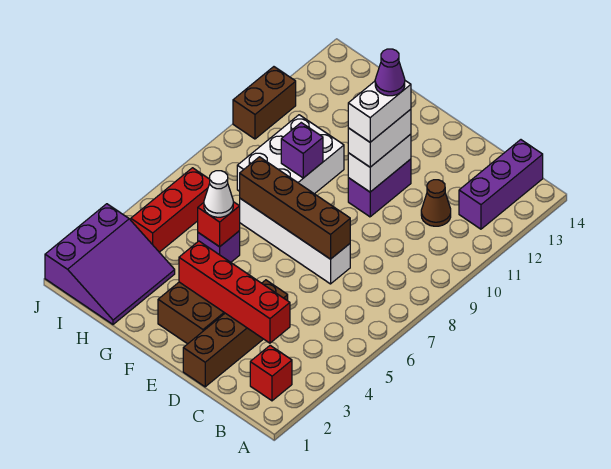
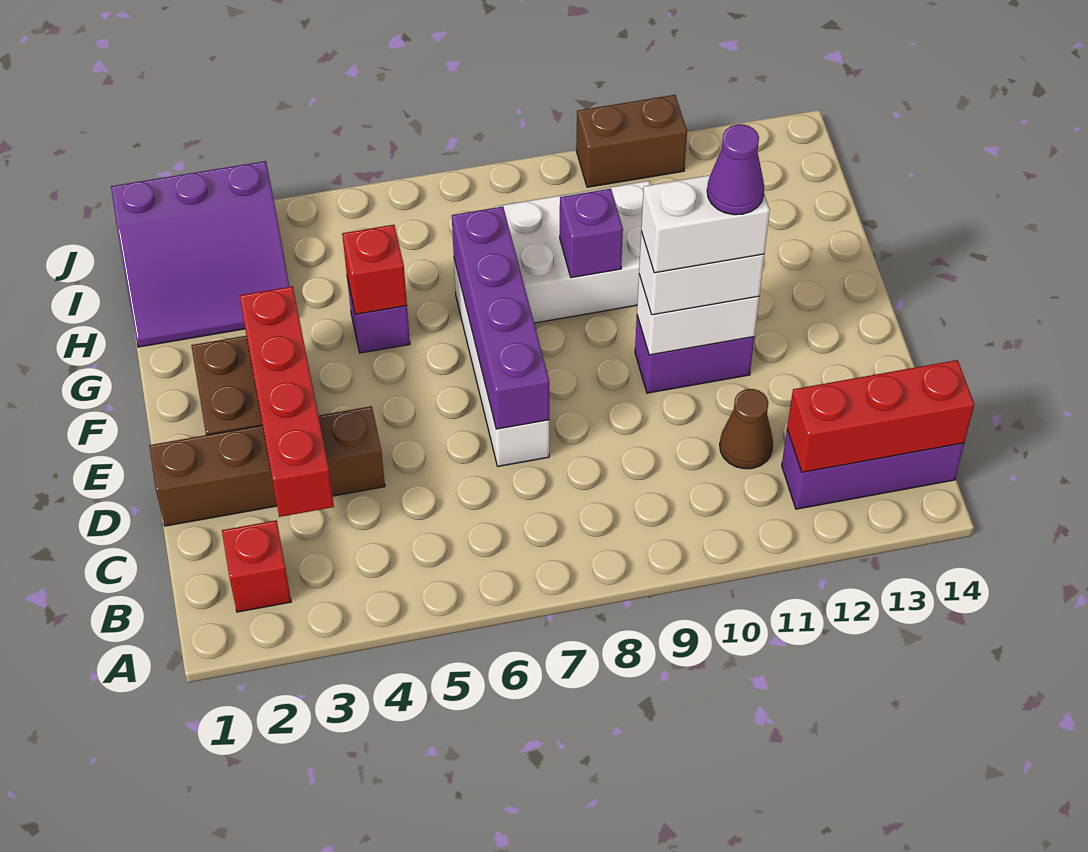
brown 1x4 brick [240,157,350,259] -> purple 1x4 brick [452,207,549,429]
white 1x1 cone [204,171,233,217] -> none
red 1x3 brick [131,168,210,252] -> red 1x3 brick moved to [787,360,974,472]

